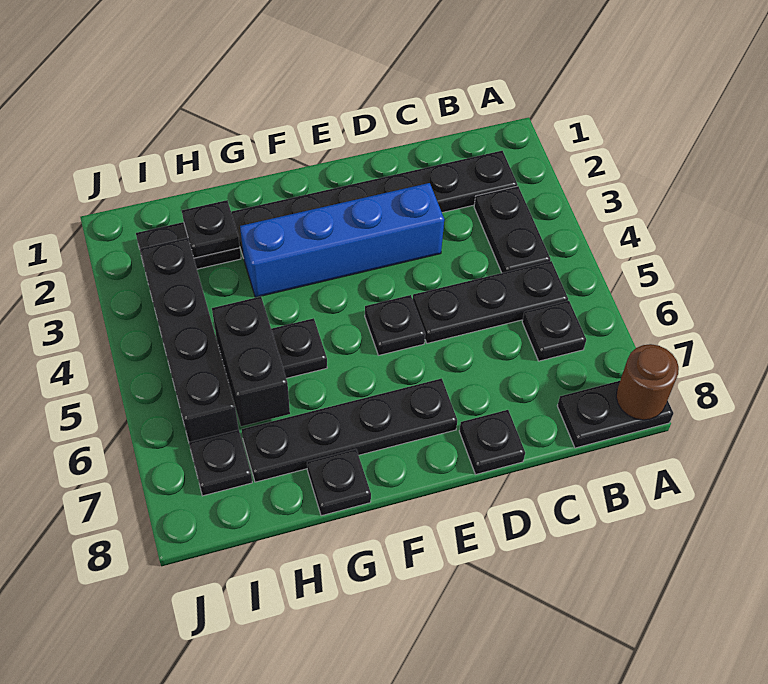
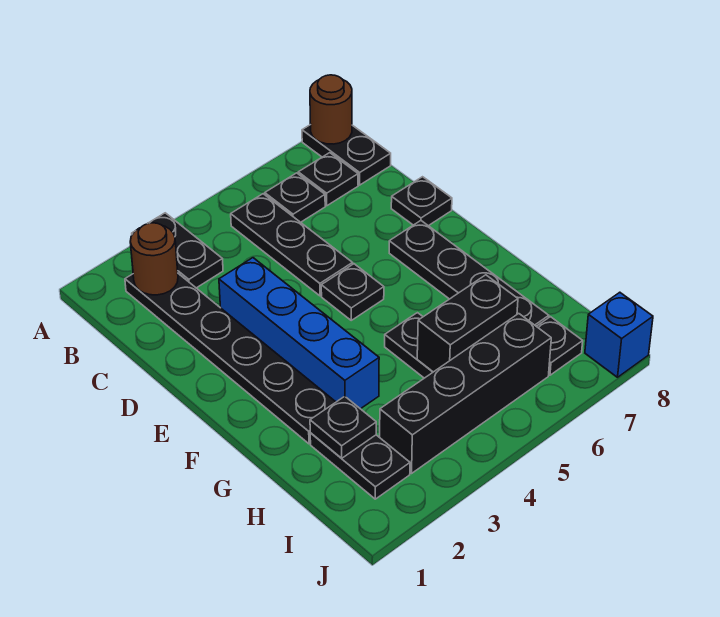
none -> brown 1x1 round brick [130,223,178,295]
black 1x2 plate [474,186,551,273] -> black 1x2 plate turned to [132,213,223,288]
black 1x1 plate [307,449,371,516] -> black 1x1 plate moved to [298,153,358,206]
none -> blue 1x1 brick [585,292,653,377]

